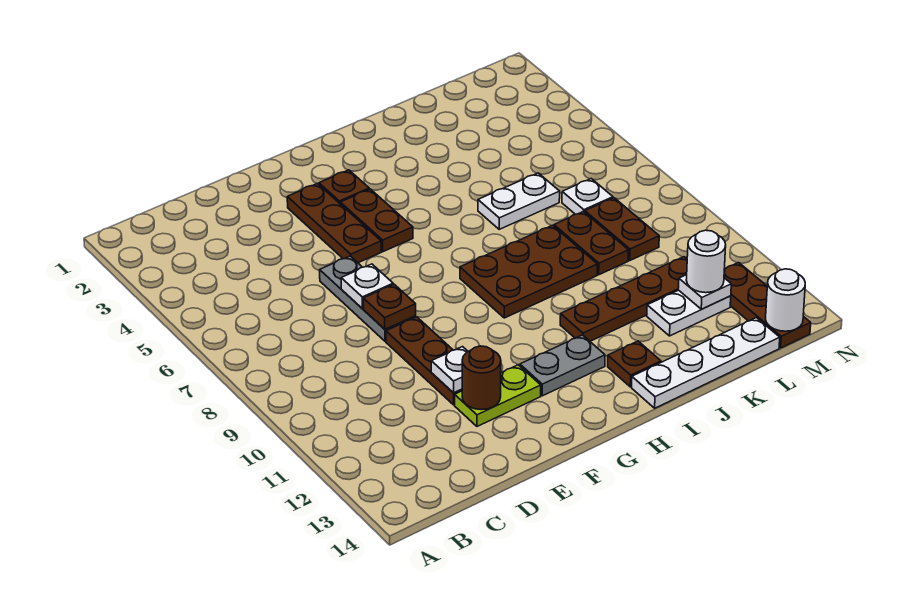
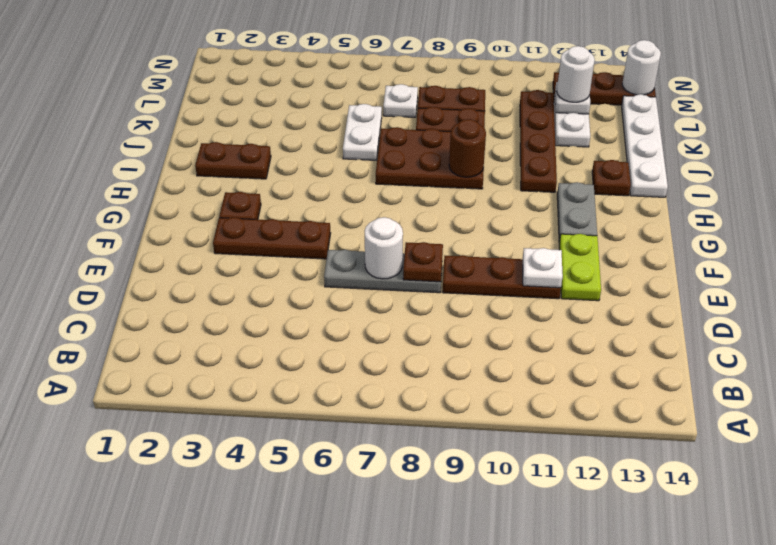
white 1x1 plate [341,264,393,309] -> white 1x1 round brick [365,217,403,279]
brown 1x1 round brick [462,346,501,410] -> brown 1x1 round brick moved to [449,119,486,177]
brown 1x2 plate [340,189,413,252] -> brown 1x2 plate moved to [195,142,271,179]
brown 2x3 plate [460,225,597,318] -> brown 2x3 plate turned to [376,127,484,189]

